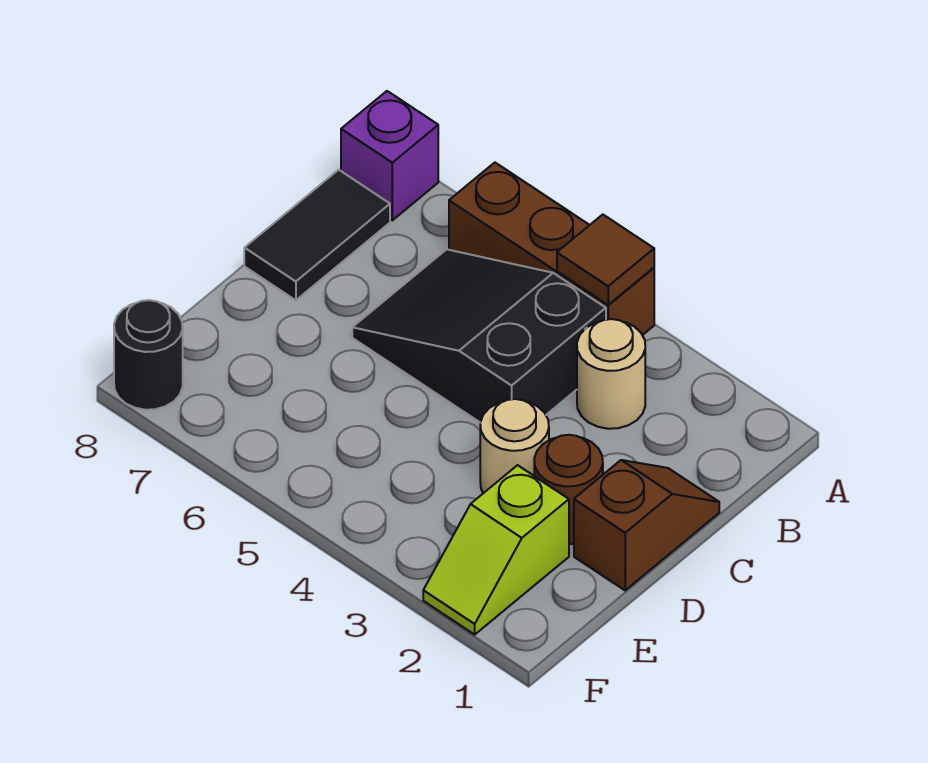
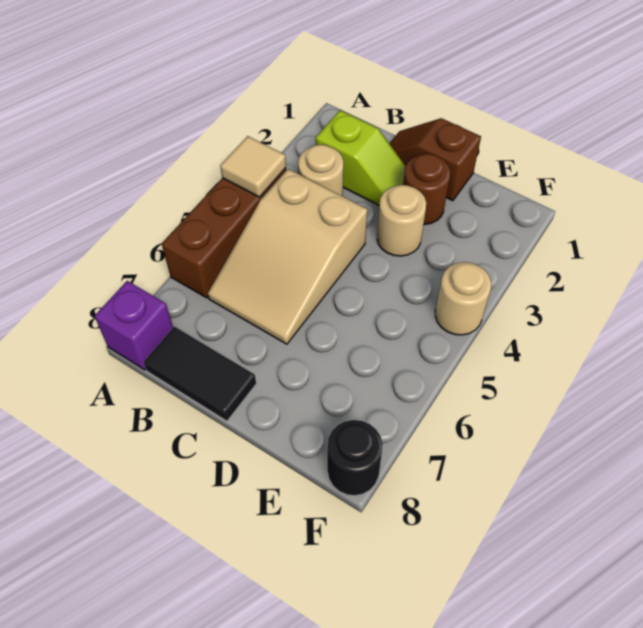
brown 1x1 tile [557,215,654,305] -> tan 1x1 tile [220,136,286,197]
black 2x3 slope [352,249,606,422] -> tan 2x3 slope [208,169,367,344]
lime 1x2 slope [423,465,569,635] -> lime 1x2 slope moved to [316,110,405,206]
none -> tan 1x1 round brick [435,262,491,335]

